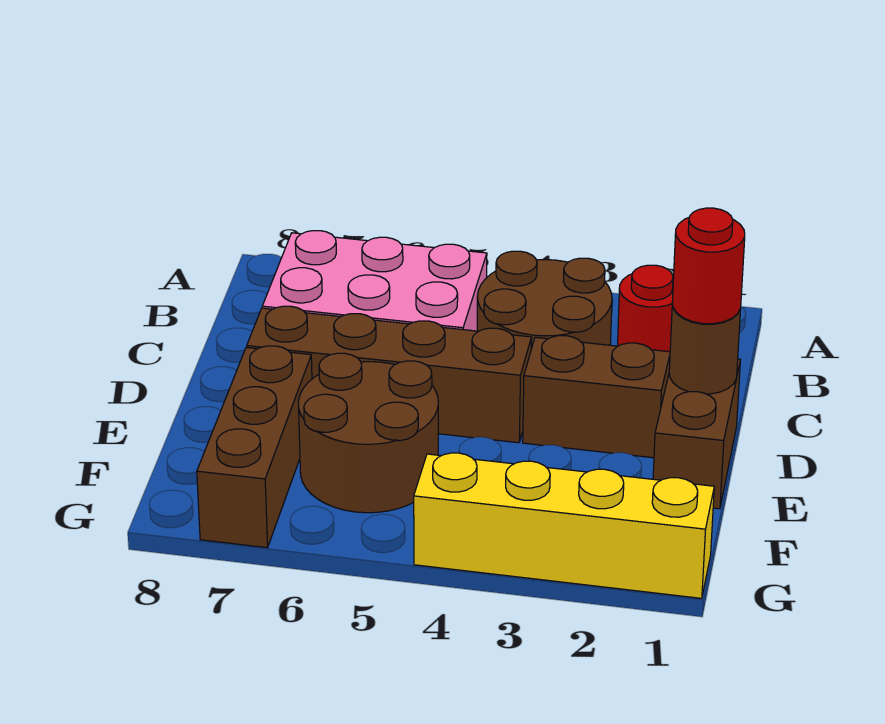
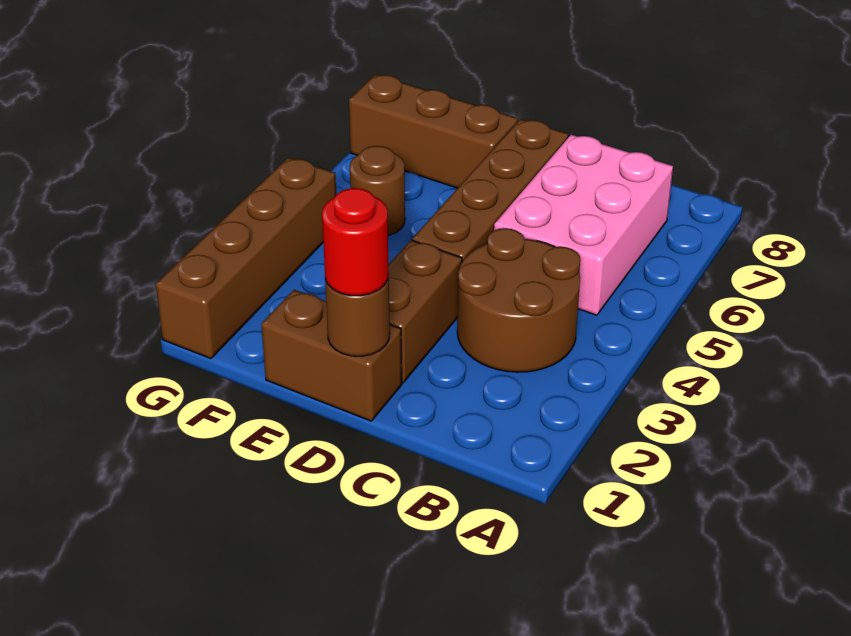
red 1x1 round brick [618,265,674,352] -> none
brown 2x2 round brick [298,353,438,513] -> brown 1x1 round brick [350,146,405,236]
yellow 1x4 brick [414,453,714,598] -> brown 1x4 brick [156,157,336,359]

